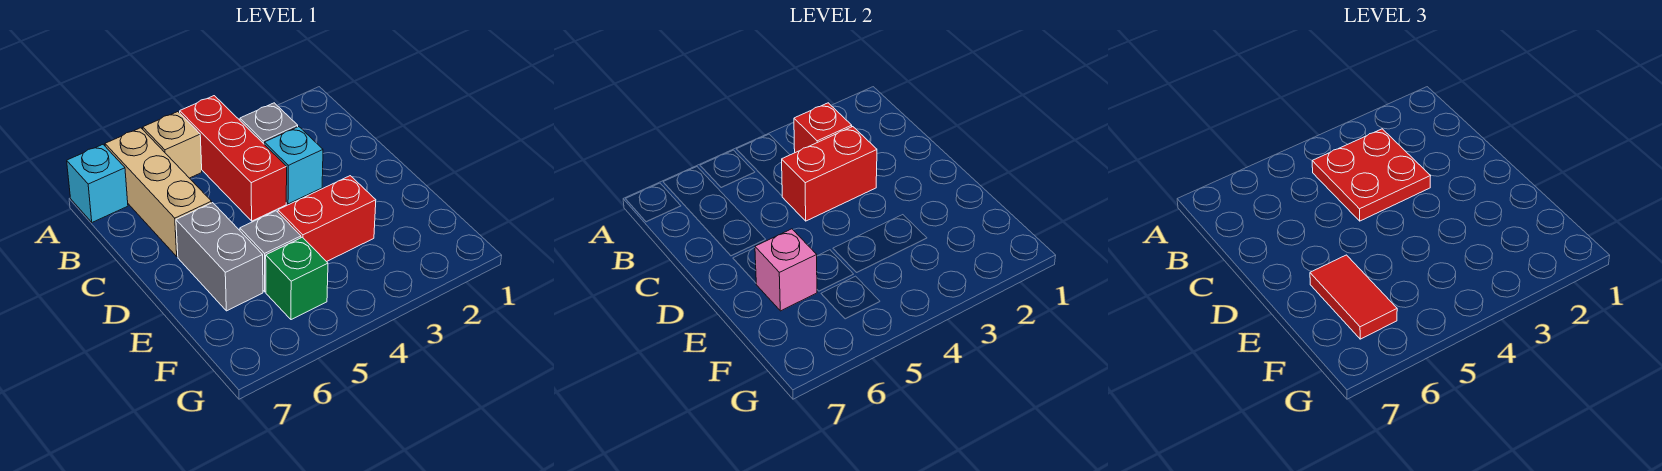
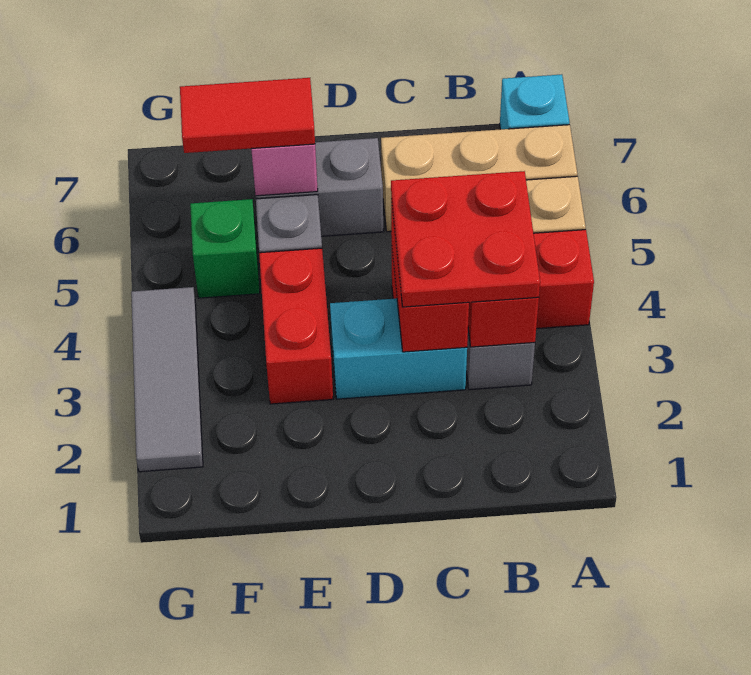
cyan 1x1 brick [264,127,323,204] -> cyan 1x2 brick [330,298,467,399]
none -> grey 1x3 tile [131,287,203,472]

